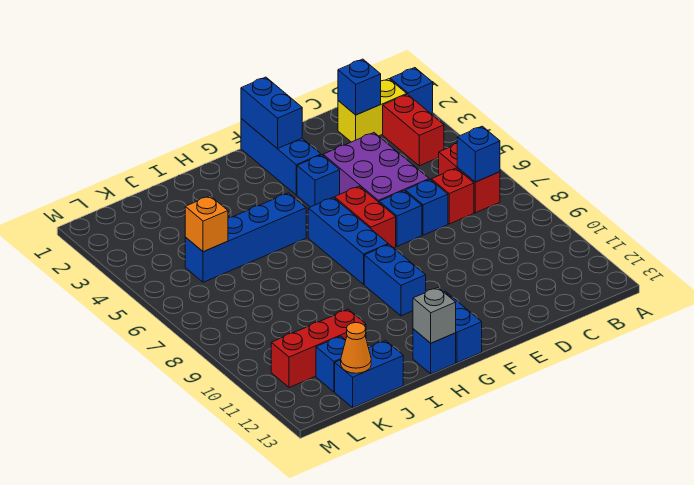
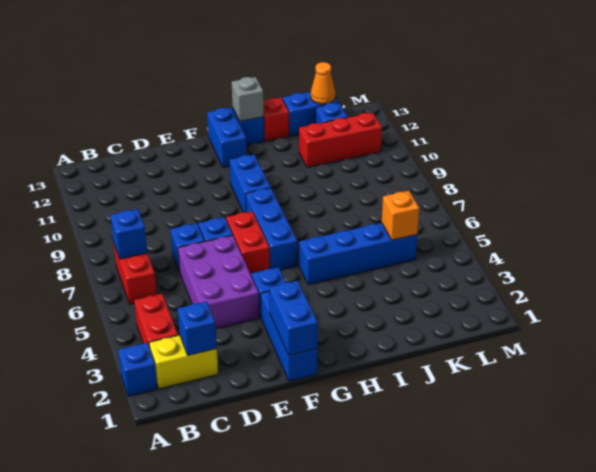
red 1x1 brick [431,168,474,224] -> red 1x1 brick moved to [264,98,289,141]

